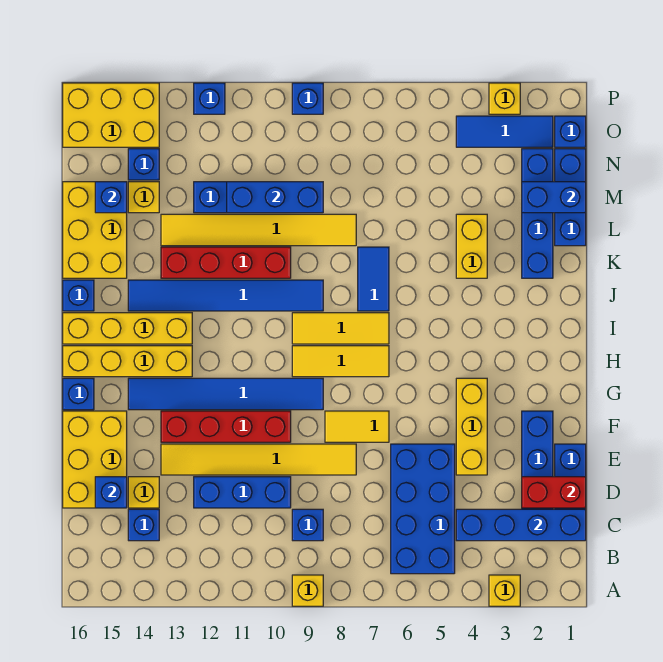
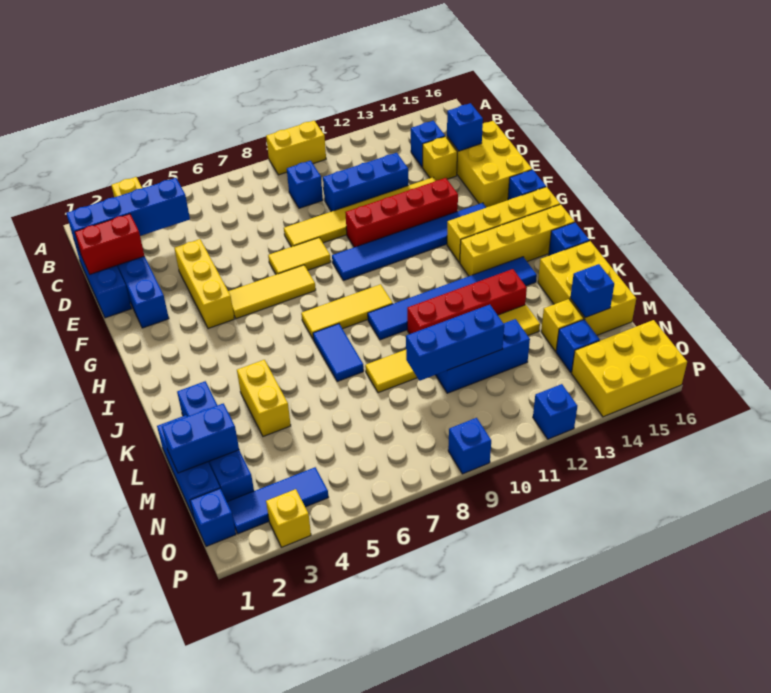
yellow 1x1 brick [292,575,323,606] -> yellow 1x2 brick [266,121,326,175]
blue 2x4 brick [391,444,455,574] -> none
yellow 1x3 tile [292,346,389,377] -> yellow 1x3 tile moved to [228,265,316,319]

